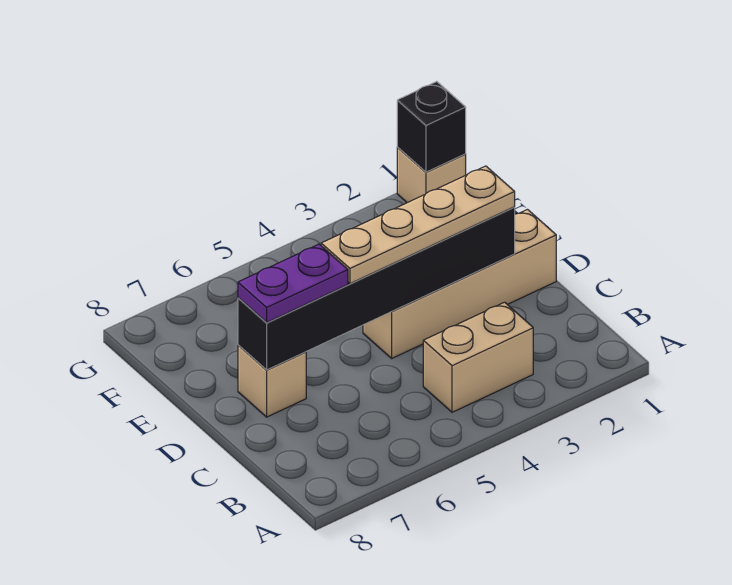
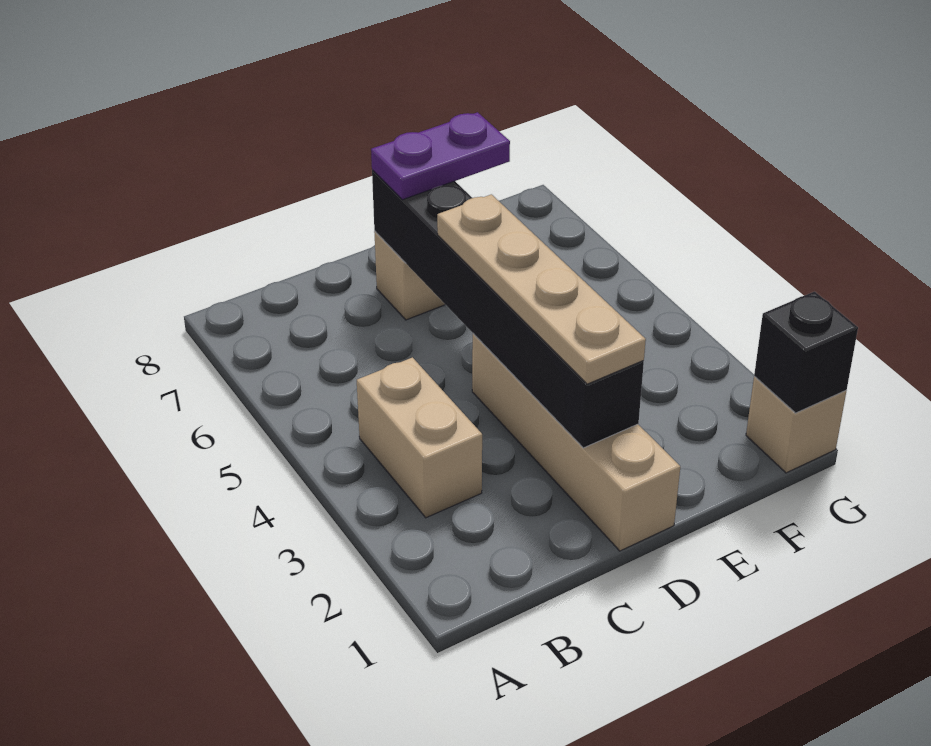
purple 1x2 plate [238,244,348,323] -> purple 1x2 plate turned to [371,112,510,200]

